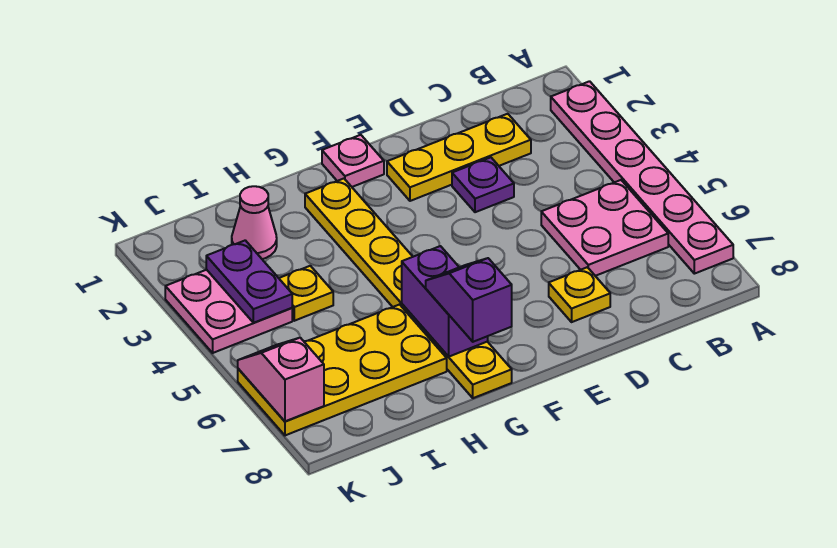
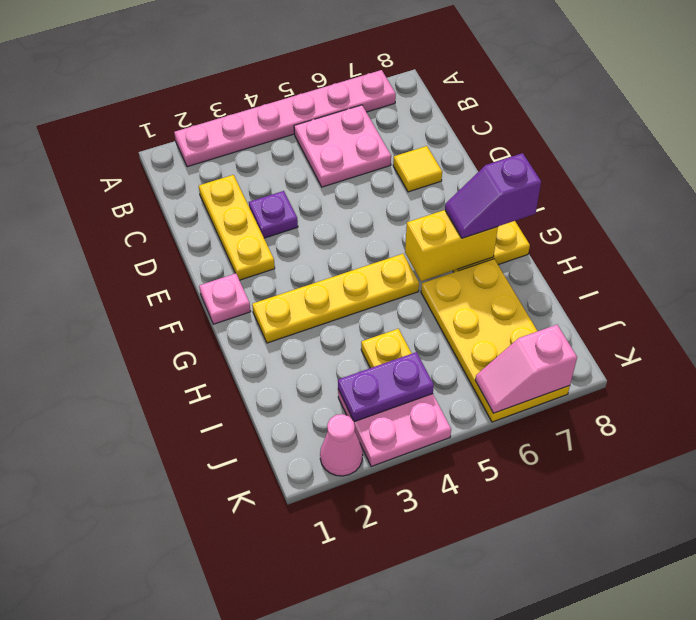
yellow 1x1 plate [549,267,610,322] -> yellow 1x1 tile [393,146,442,192]
purple 1x2 brick [402,246,488,357] -> yellow 1x2 brick [405,210,498,281]
pink 1x1 cone [232,186,277,259] -> pink 1x1 cone moved to [320,414,363,476]

